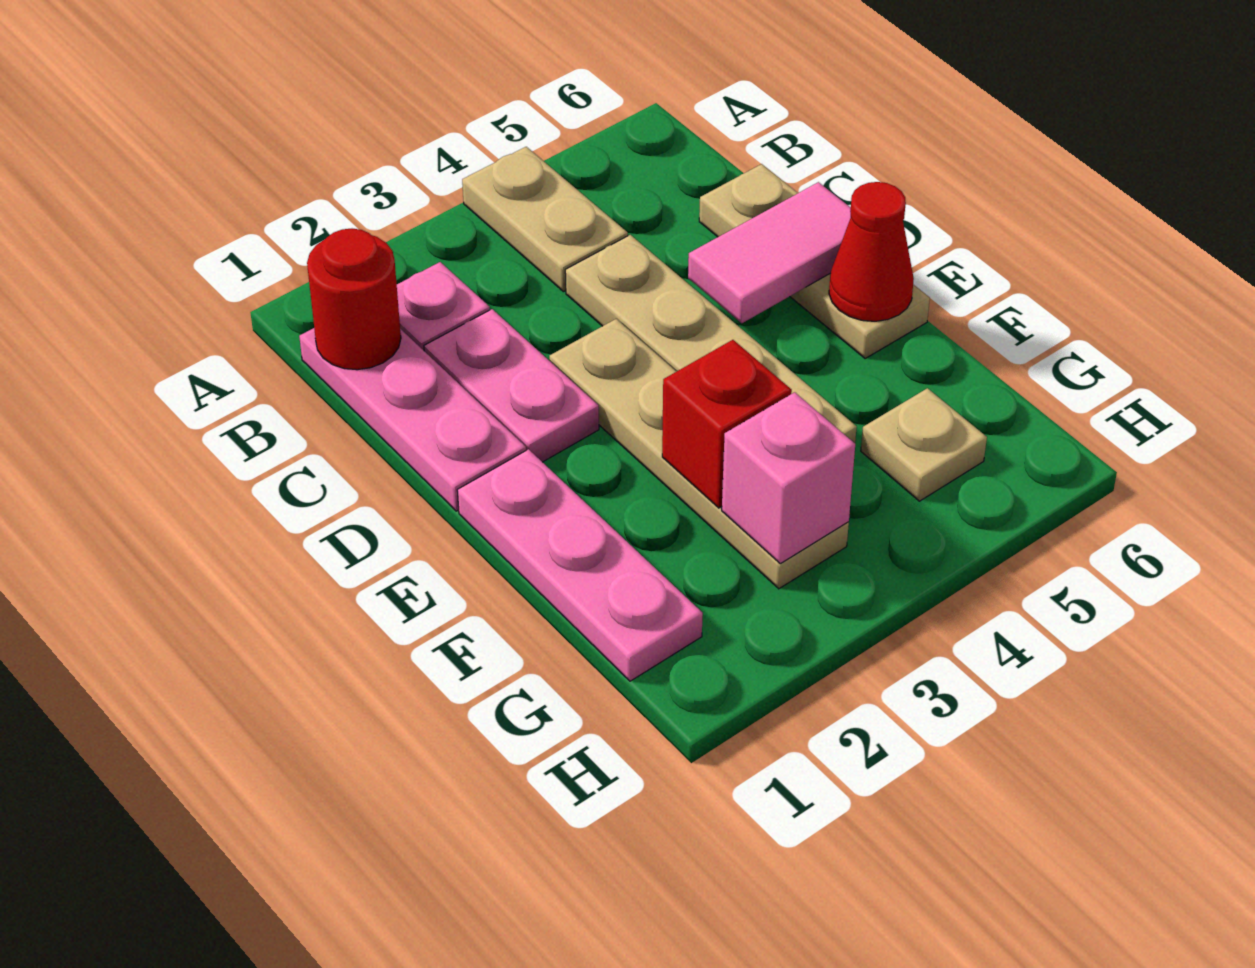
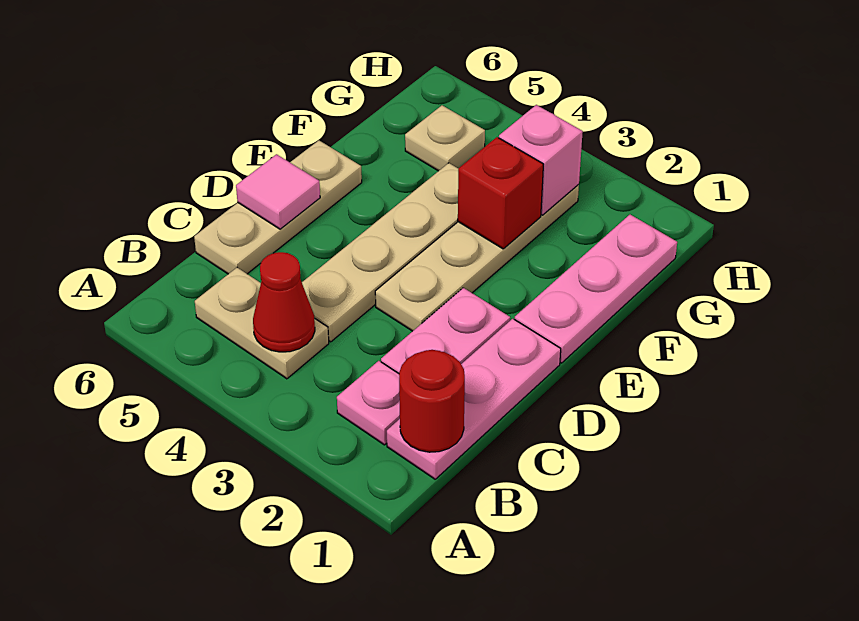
tan 1x2 plate [462,147,628,292] -> tan 1x2 plate turned to [195,268,329,379]
pink 1x2 tile [688,182,851,323] -> pink 1x1 tile [236,154,320,229]
red 1x1 cone [829,182,914,321] -> red 1x1 cone moved to [253,252,315,352]

